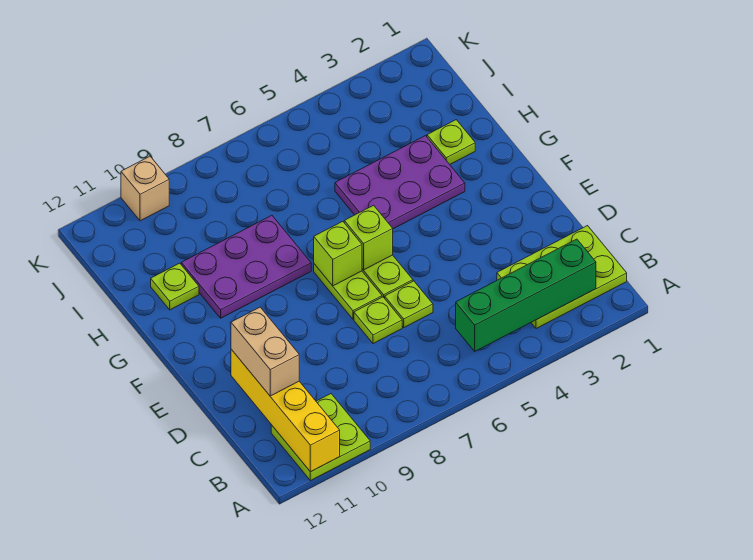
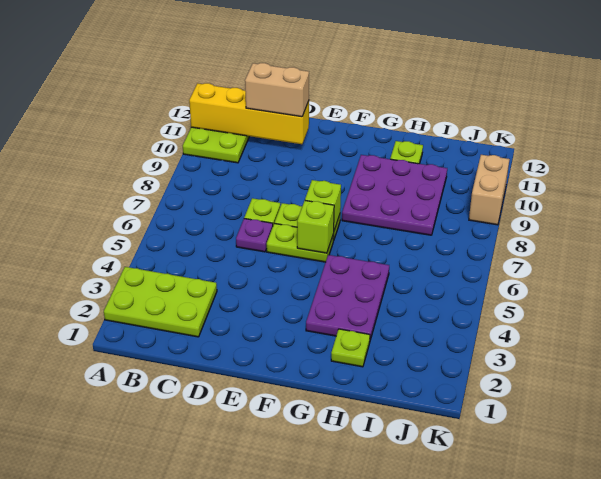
lime 2x3 plate [497,226,627,329] -> lime 2x3 plate turned to [104,267,217,337]
green 1x4 brick [456,239,596,351] -> none
lime 1x1 plate [385,281,433,327] -> purple 1x1 plate [236,219,273,252]
purple 2x3 plate [181,215,311,318] -> purple 3x3 plate [342,155,447,235]
tan 1x1 brick [121,156,169,221] -> tan 1x2 brick [469,155,510,225]

